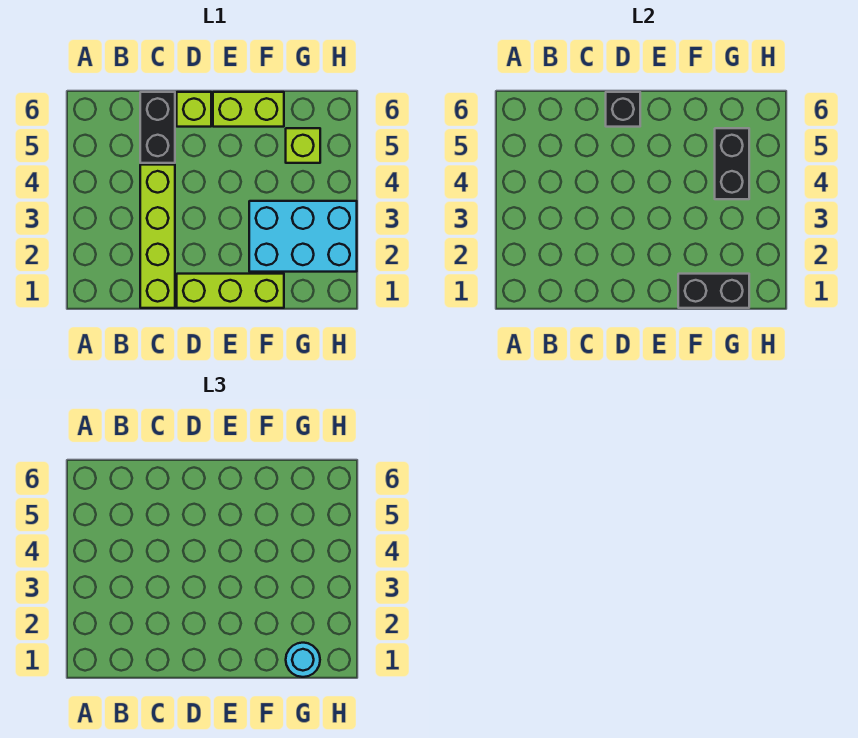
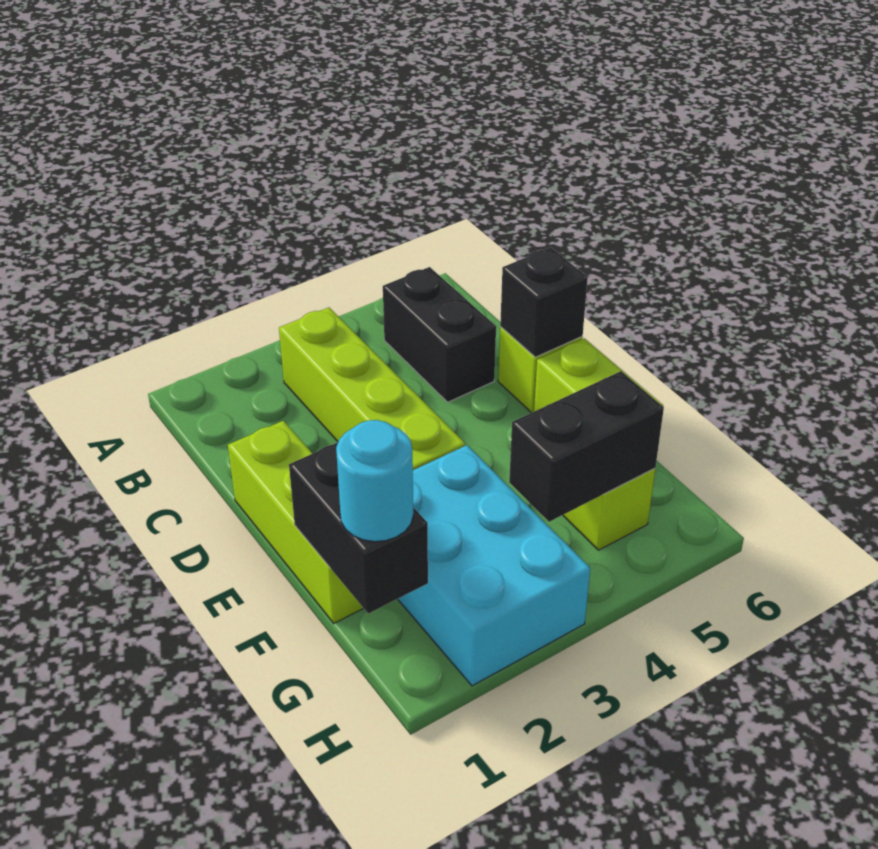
lime 1x4 brick [140,165,175,308] -> lime 1x4 brick turned to [279,308,465,470]
black 1x2 brick [140,92,175,163] -> black 1x2 brick turned to [383,267,496,402]

